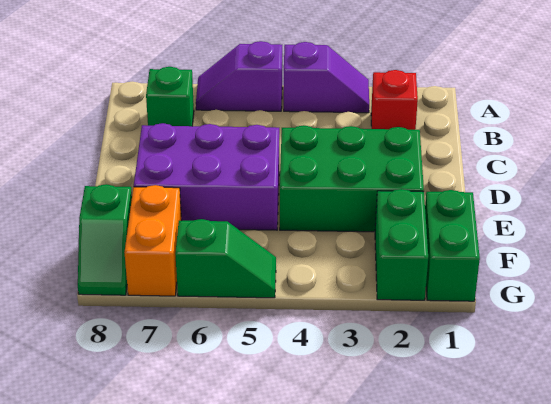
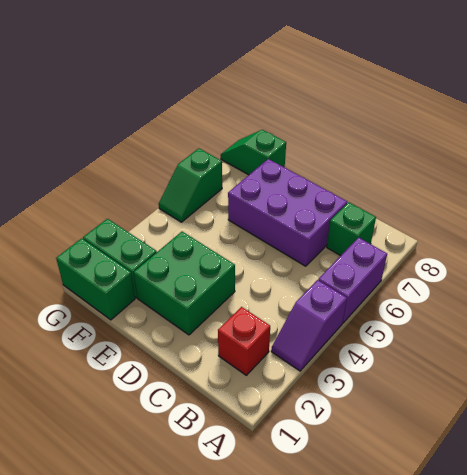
purple 1x2 slope [196,41,282,111] -> purple 1x2 brick [318,238,387,323]
green 2x3 brick [280,125,424,232] -> green 2x2 brick [134,232,235,335]
purple 2x3 brick [134,123,279,230] -> purple 2x3 brick turned to [228,159,347,266]
orange 1x2 brick [124,185,182,296] -> none

